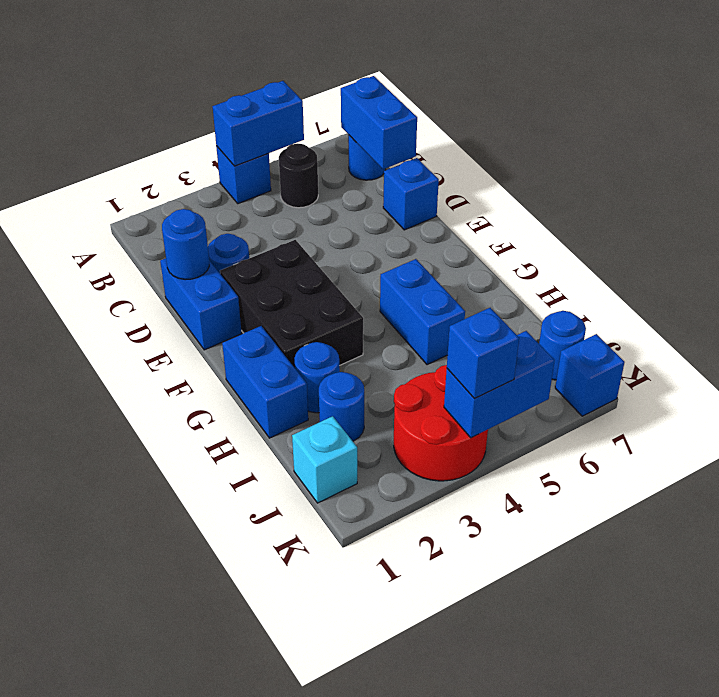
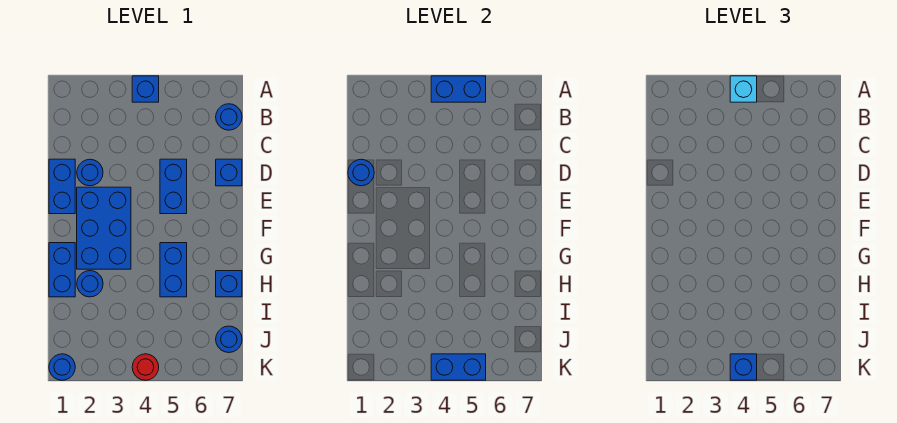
black 1x1 round brick [279,143,318,208] -> none
blue 1x2 brick [341,76,417,169] -> blue 1x2 brick moved to [160,159,187,214]
black 2x3 brick [220,240,363,368] -> blue 2x3 brick [77,187,131,269]
blue 1x1 round brick [319,372,364,441] -> blue 1x1 round brick moved to [49,354,75,380]
cyan 1x1 brick [292,416,357,503] -> cyan 1x1 brick moved to [730,76,757,102]
red 2x2 round brick [394,365,488,481] -> red 1x1 round brick [132,354,159,380]
blue 1x1 brick [555,334,625,416] -> blue 1x1 brick moved to [216,271,242,297]

